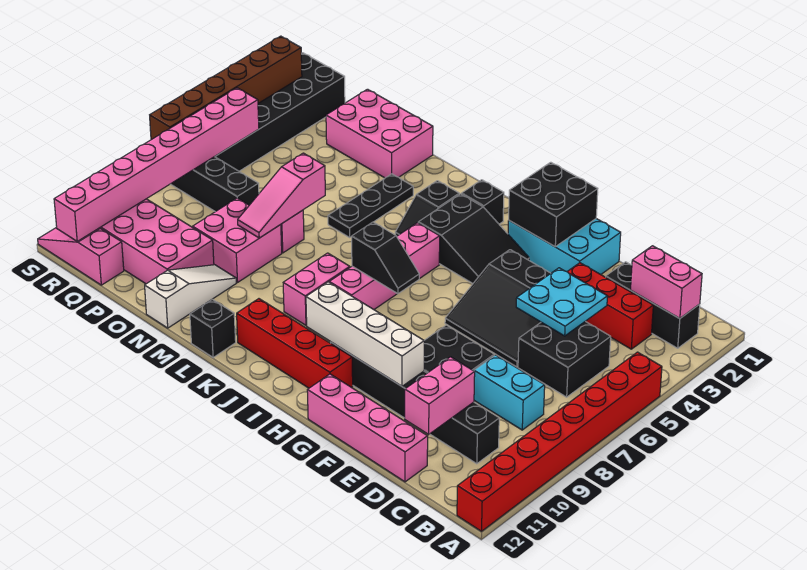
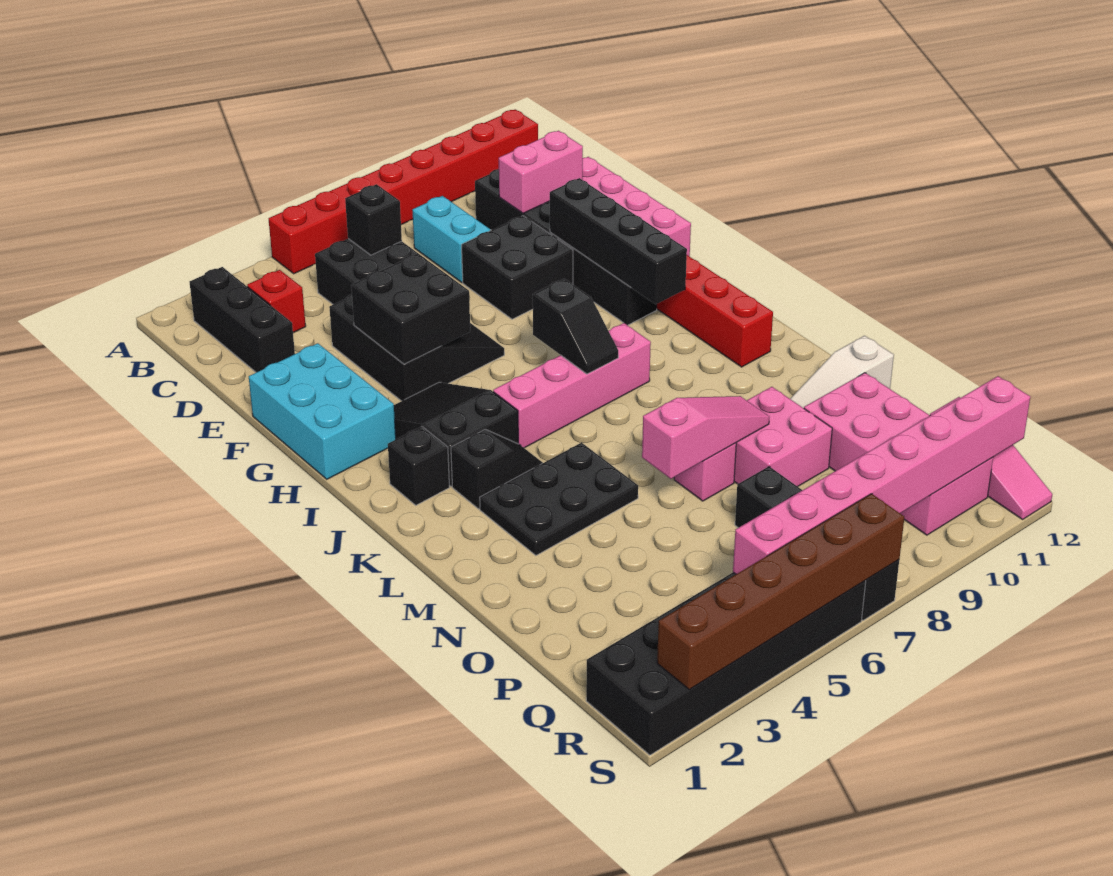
pink 1x2 brick [631,246,702,318] -> none
red 1x3 brick [567,263,653,349] -> red 1x1 brick [247,270,306,333]
cyan 2x2 plate [516,268,607,336] -> none
white 1x4 brick [306,282,424,386] -> black 1x4 brick [550,178,687,304]
black 2x2 brick [509,162,598,247] -> black 2x2 brick moved to [351,254,470,364]
black 1x2 slope [352,222,419,294] -> black 1x2 slope turned to [533,279,618,374]
pink 1x2 brick [283,253,350,325] -> none
black 1x1 brick [190,299,236,357] -> black 1x1 brick moved to [345,184,402,255]
black 1x3 plate [328,174,413,237] -> black 2x3 plate [480,443,638,555]
pink 2x3 brick [326,89,433,178] -> none

